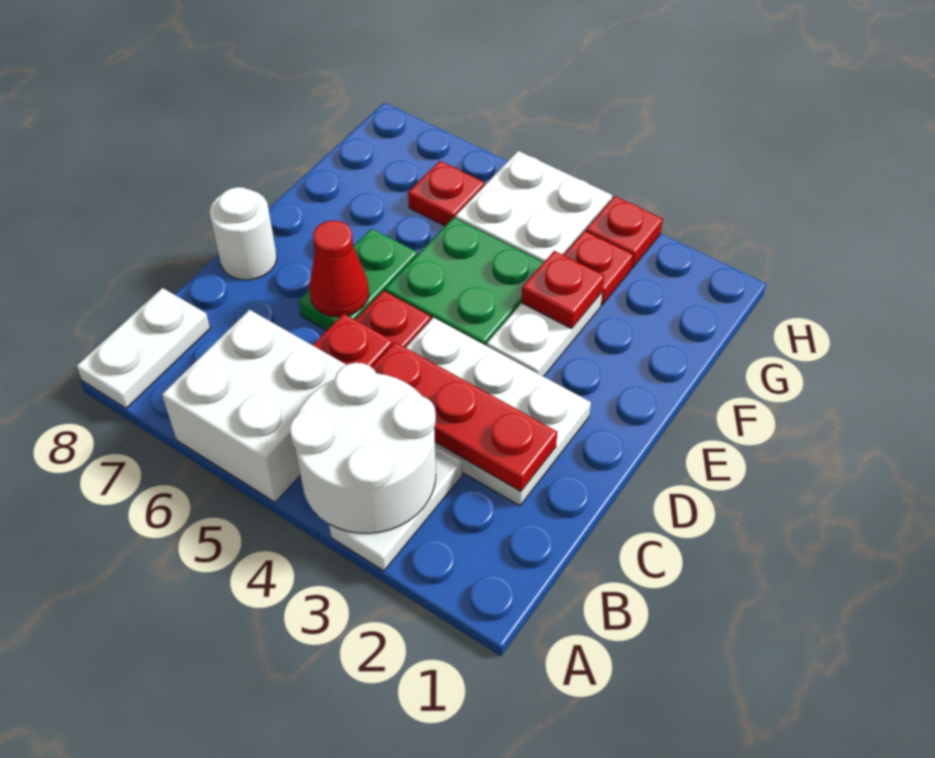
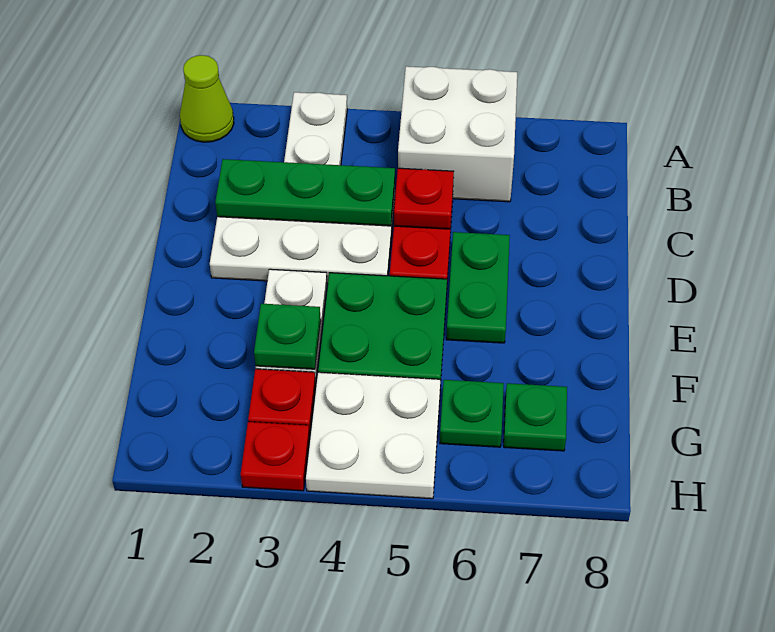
none -> lime 1x1 cone [180,55,234,142]
white 2x2 round brick [290,363,436,534] -> none
white 1x2 plate [76,288,210,409] -> none
red 1x3 plate [372,342,557,492] -> green 1x3 plate [215,159,395,226]
red 1x1 cone [309,221,369,317] -> none
white 1x1 round brick [210,187,277,280] -> none
red 1x1 plate [521,251,604,329] -> green 1x1 plate [254,304,321,369]
red 1x1 plate [408,161,484,226] -> green 1x1 plate [440,380,504,447]
none -> green 1x1 plate [504,383,567,451]

